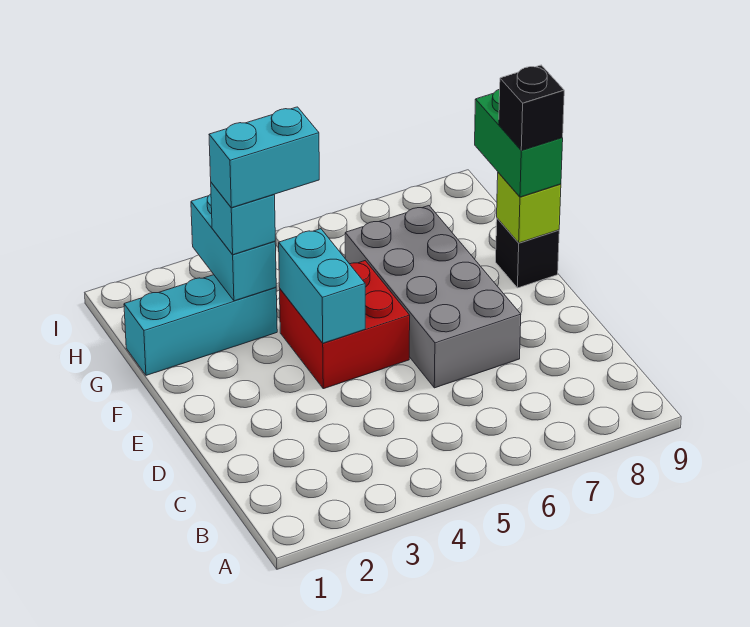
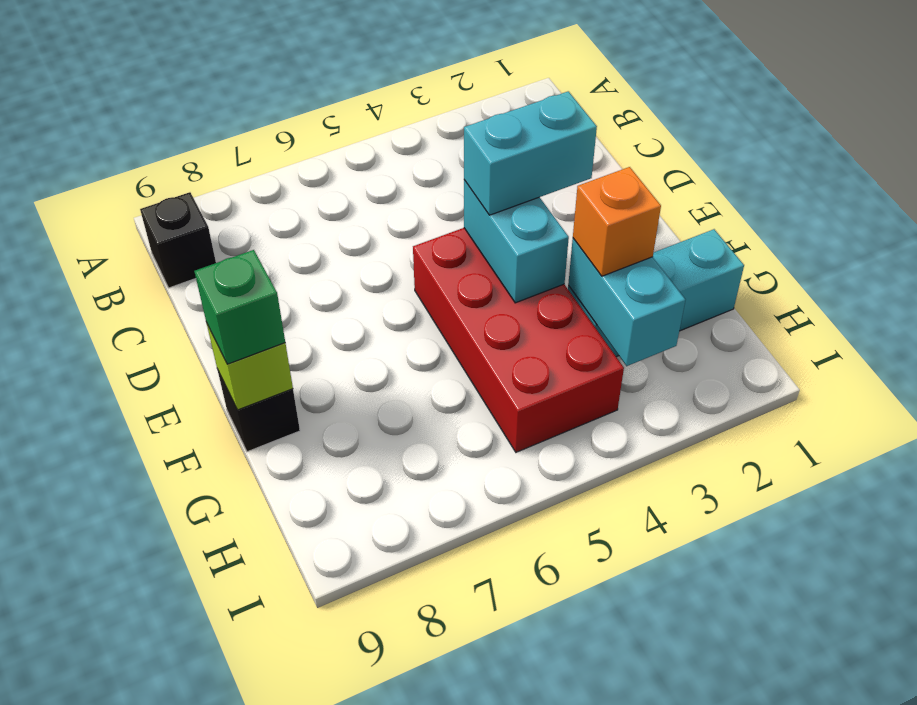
grey 2x4 brick [345,206,521,388] -> none
red 2x2 brick [280,261,410,389] -> red 2x4 brick [413,228,624,452]
green 1x2 brick [475,89,563,197] -> green 1x1 brick [194,250,285,364]
black 1x1 brick [499,65,564,150] -> black 1x1 brick moved to [140,192,216,288]
cyan 1x1 brick [211,182,275,255] -> orange 1x1 brick [573,167,661,276]
cyan 1x2 brick [209,107,319,208] -> cyan 1x2 brick moved to [464,91,597,215]

